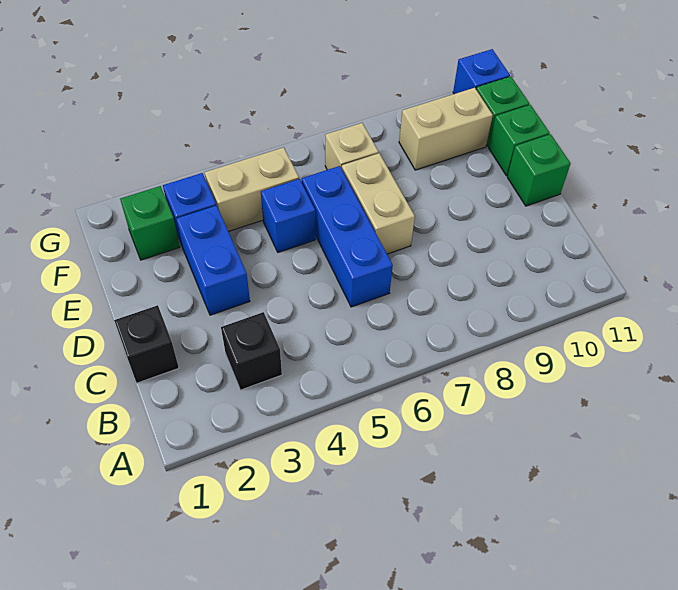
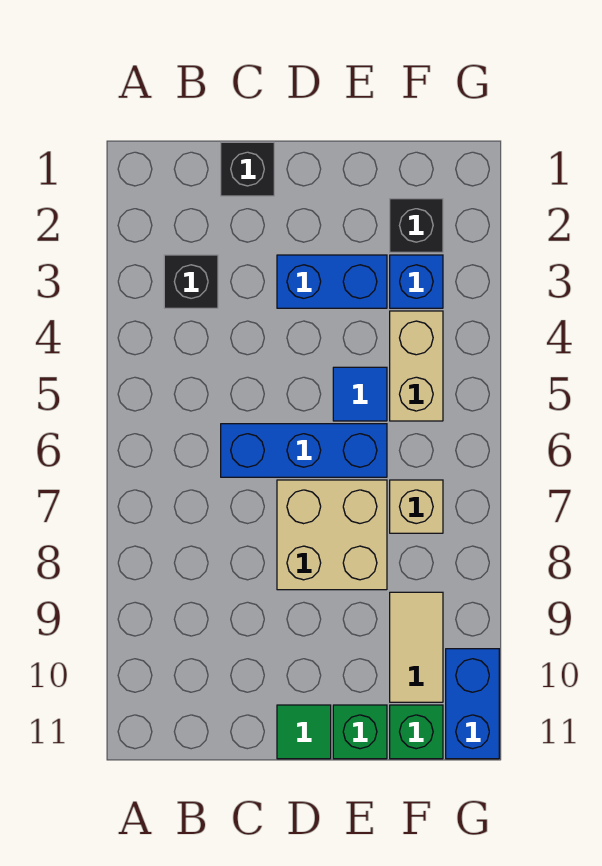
tan 1x2 brick [342,153,415,254] -> tan 2x2 brick [277,480,387,590]
green 1x1 brick [507,134,571,206] -> green 1x1 tile [277,705,331,759]
blue 1x1 brick [261,179,316,252] -> blue 1x1 tile [333,367,387,421]
green 1x1 brick [120,186,180,260] -> black 1x1 brick [390,199,443,252]
tan 1x2 brick [399,88,493,170] -> tan 1x2 tile [390,592,443,702]
blue 1x1 brick [453,49,510,94] -> blue 1x2 brick [446,649,499,759]

